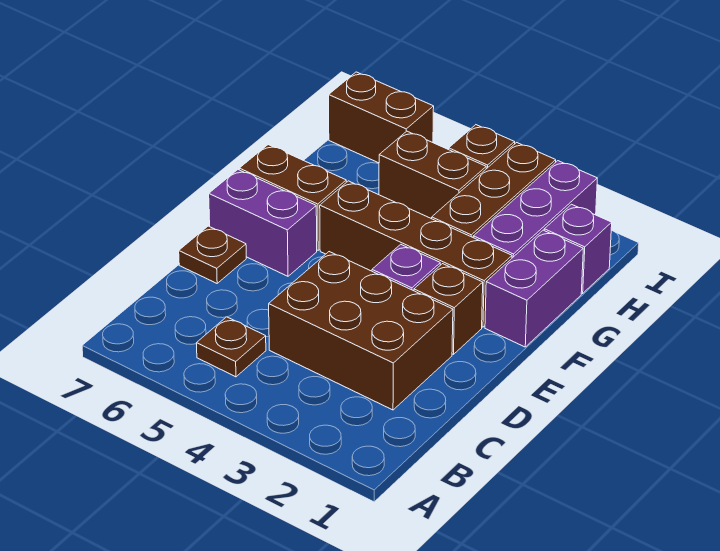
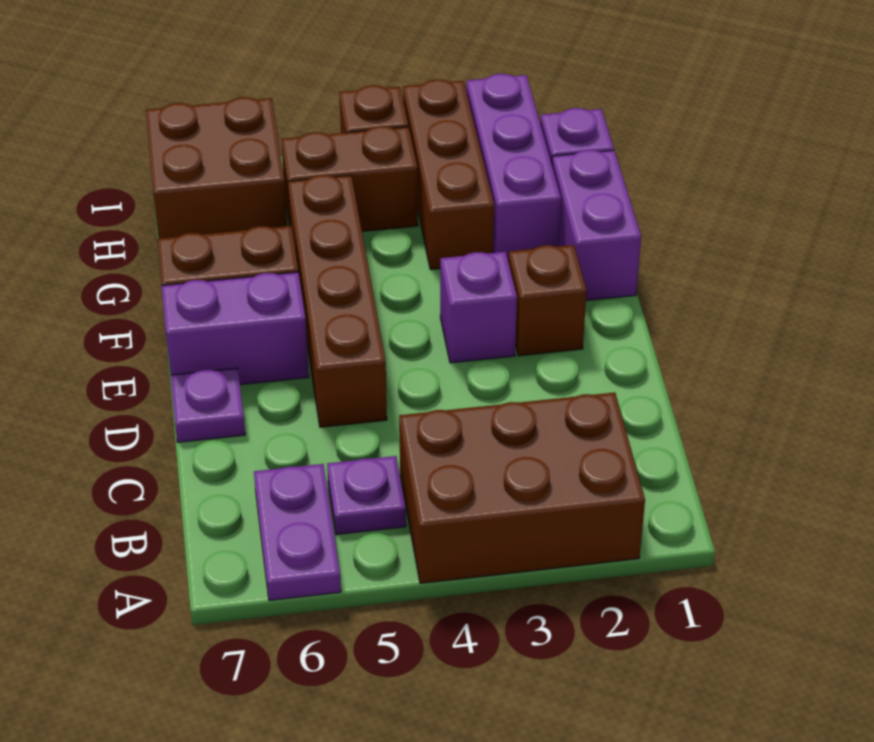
none -> purple 1x2 plate [254,464,341,600]
brown 1x1 plate [196,317,266,377] -> purple 1x1 plate [327,456,406,535]
brown 2x3 brick [269,252,453,410] -> brown 2x3 brick moved to [399,392,645,583]
brown 1x1 plate [179,226,246,283] -> purple 1x1 plate [171,368,245,442]
brown 1x4 brick [320,181,512,327] -> brown 1x4 brick turned to [288,175,387,427]
brown 1x2 brick [329,72,434,163] -> brown 2x2 brick [146,97,287,239]

